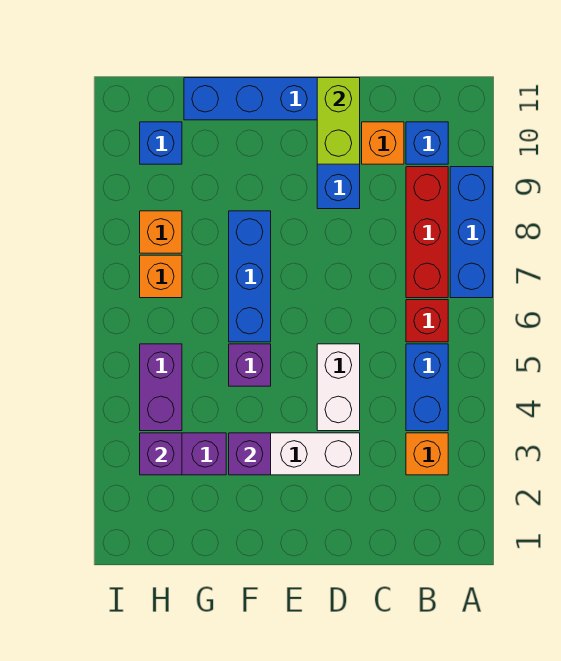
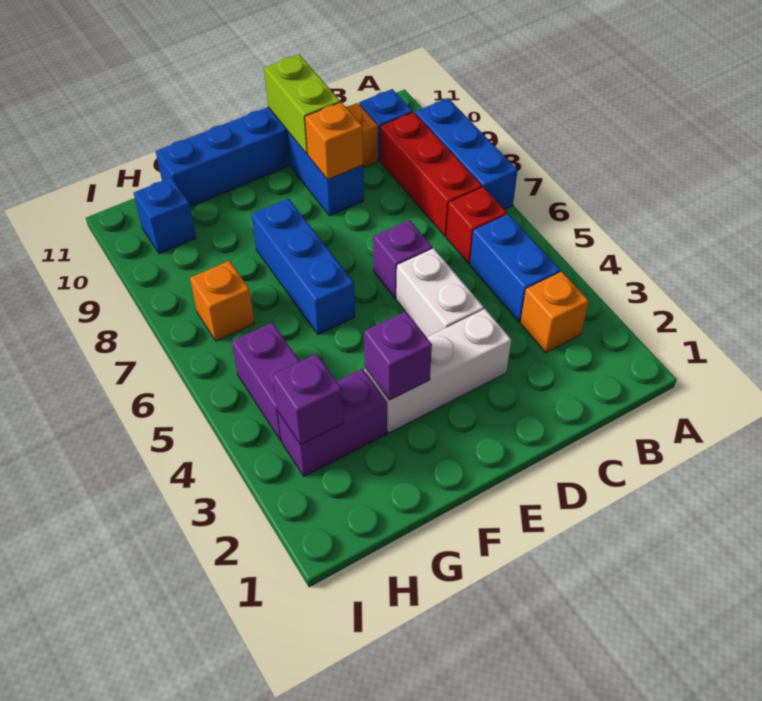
purple 1x1 brick [229,344,271,386] -> purple 1x1 brick moved to [373,220,433,298]
orange 1x1 brick [140,211,182,253] -> orange 1x1 brick moved to [305,102,363,180]

